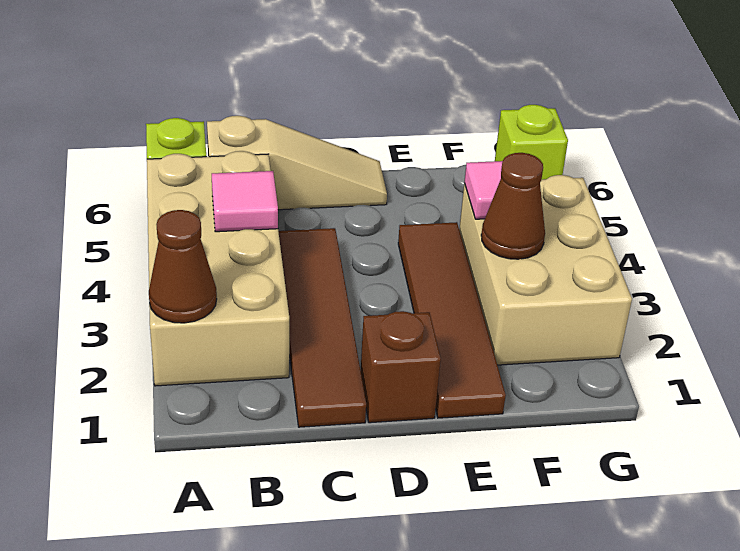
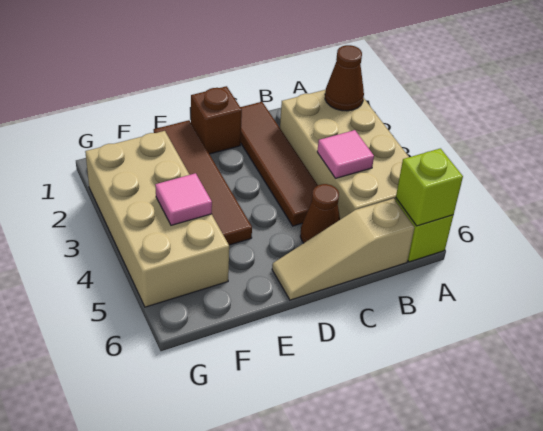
tan 2x3 brick [459,175,632,365] -> tan 2x4 brick [85,131,229,307]
brown 1x1 cone [481,153,545,259] -> brown 1x1 cone moved to [300,184,340,243]
lime 1x1 brick [495,105,568,180] -> lime 1x1 brick moved to [396,148,463,226]

